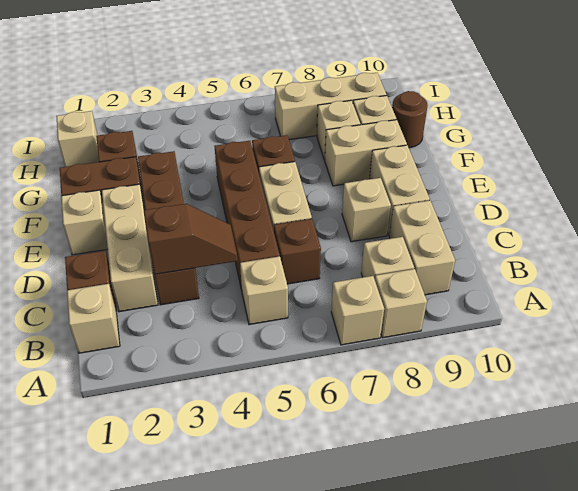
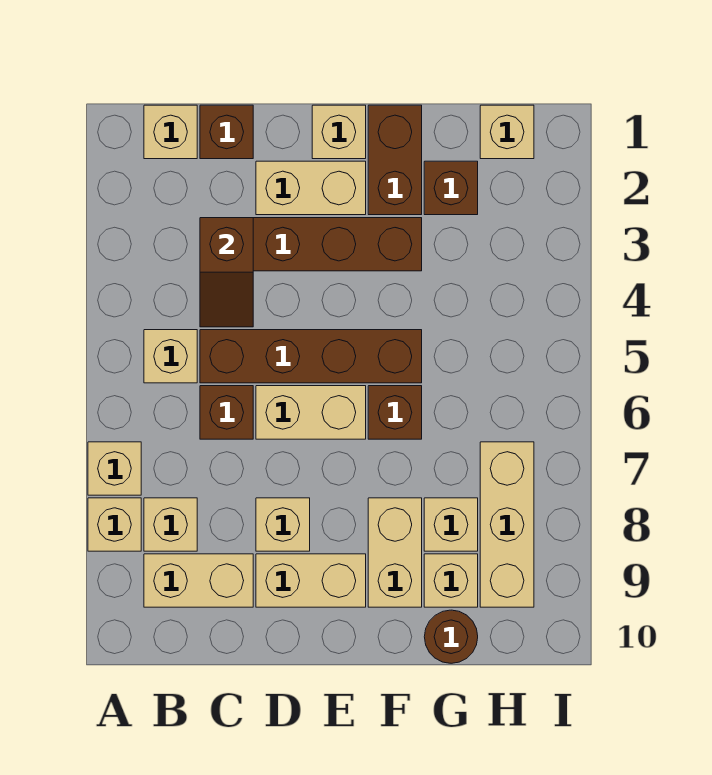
tan 1x3 brick [102,184,158,312] -> tan 1x2 brick [256,161,366,215]

